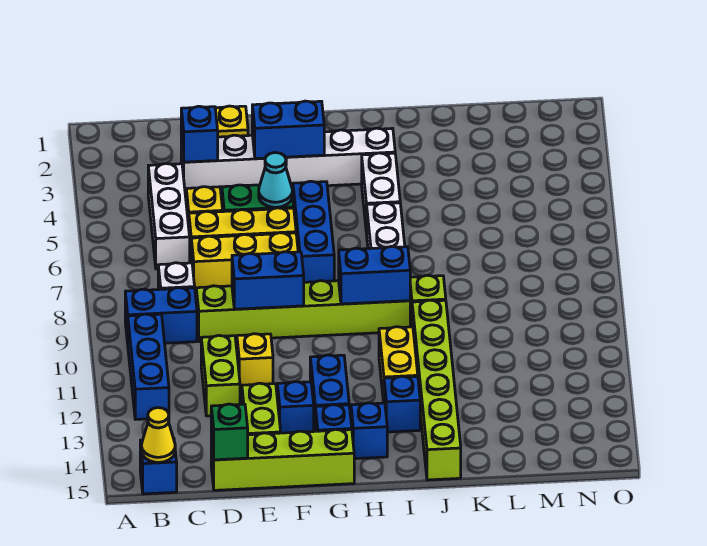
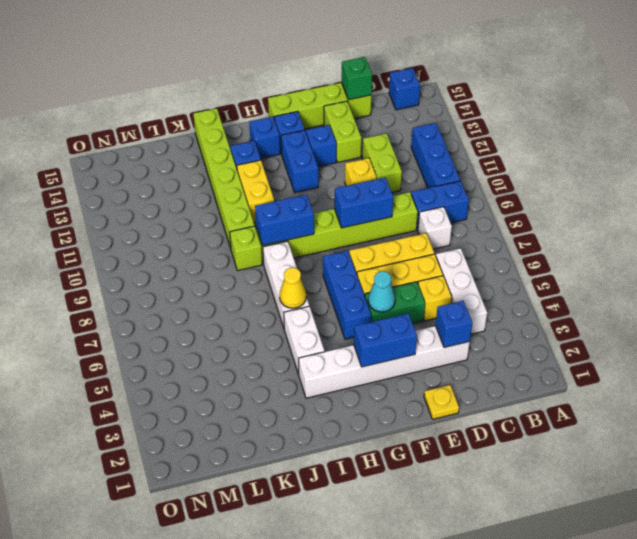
yellow 1x1 cone [141,408,175,463] -> yellow 1x1 cone moved to [280,268,306,308]

